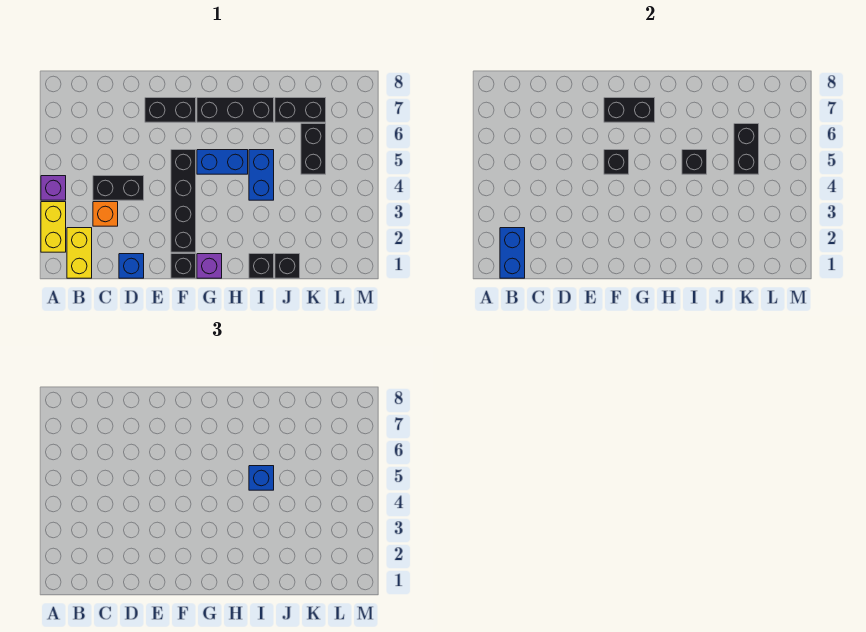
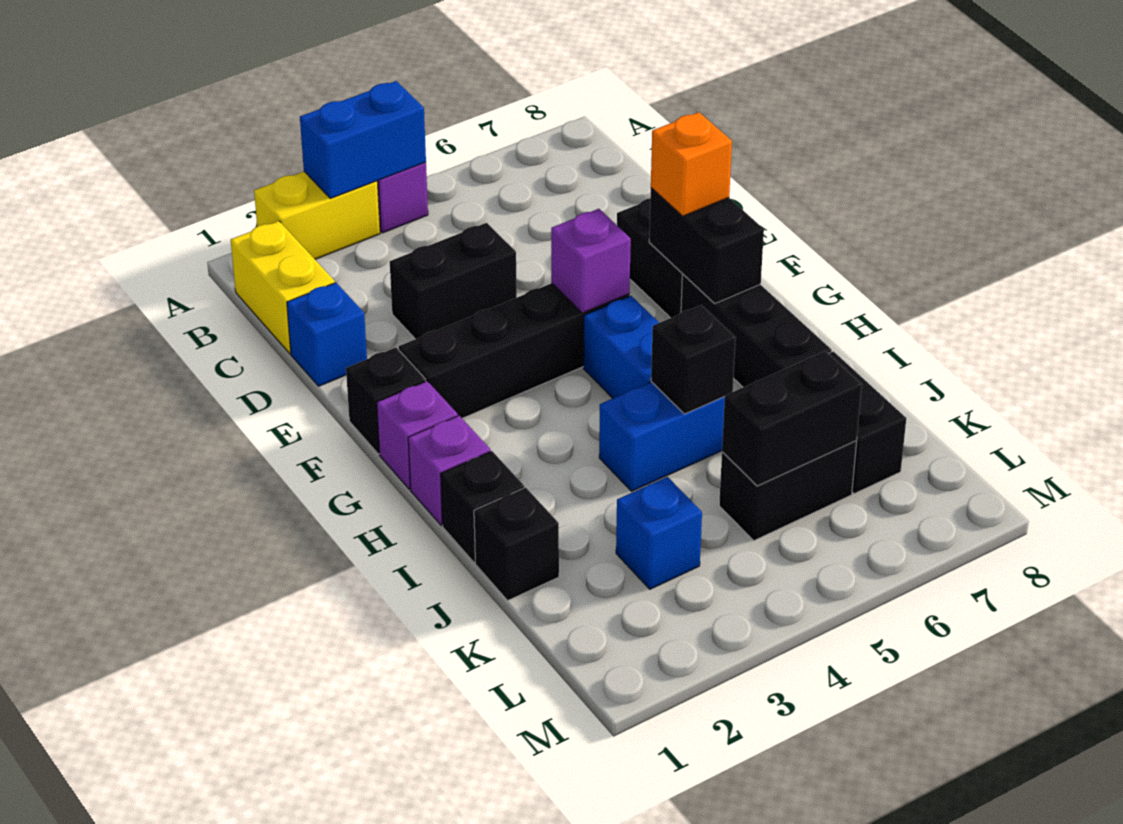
yellow 1x2 brick [67,228,92,278] -> yellow 1x2 brick turned to [231,221,335,354]
blue 1x2 brick [500,228,525,278] -> blue 1x2 brick moved to [300,81,426,198]
orange 1x1 brick [93,202,118,226] -> orange 1x1 brick moved to [651,112,732,216]
black 1x2 brick [93,176,144,200] -> black 1x2 brick turned to [390,223,517,339]
black 1x1 brick [604,150,629,174] -> purple 1x1 brick [551,209,631,313]
none -> purple 1x1 brick [408,416,491,525]
blue 1x1 brick [249,466,274,490] -> blue 1x1 brick moved to [616,477,702,589]

